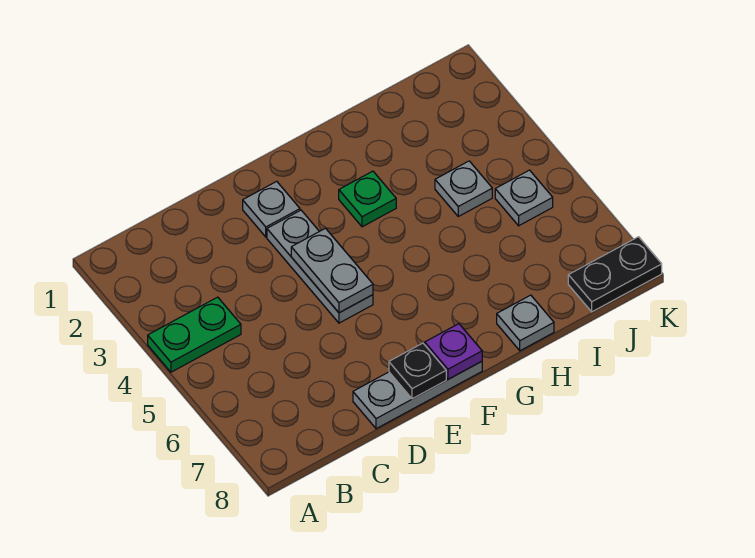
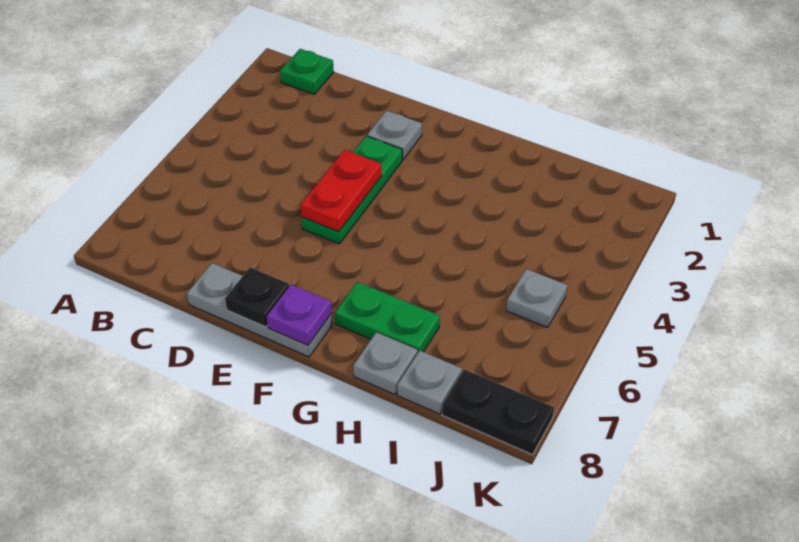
green 1x2 plate [148,297,241,372] -> green 1x2 plate moved to [335,282,440,354]
grey 1x3 plate [267,210,373,323] -> green 1x3 plate [301,136,402,244]
grey 1x2 plate [291,228,373,313] -> red 1x2 plate [300,150,382,232]
green 1x1 plate [339,171,396,227] -> green 1x1 plate moved to [280,49,334,94]
grey 1x1 plate [435,161,492,216] -> grey 1x1 plate moved to [397,351,462,414]

